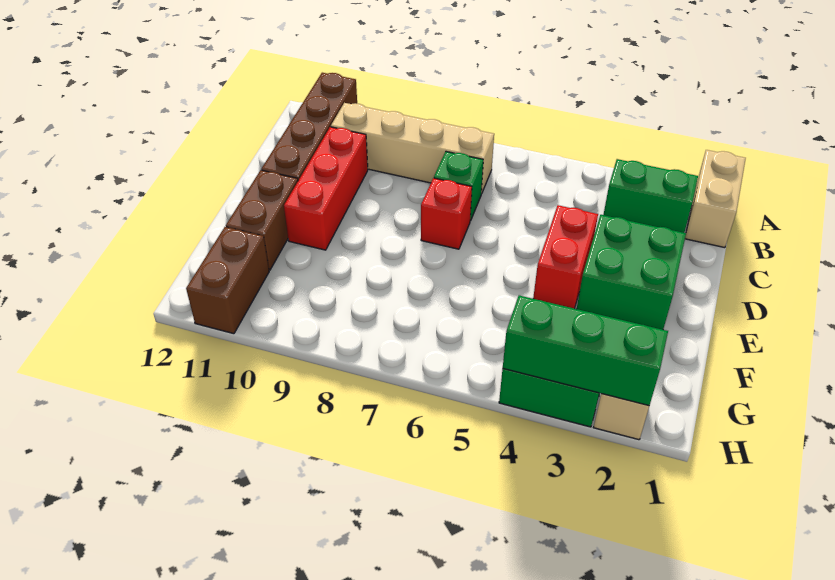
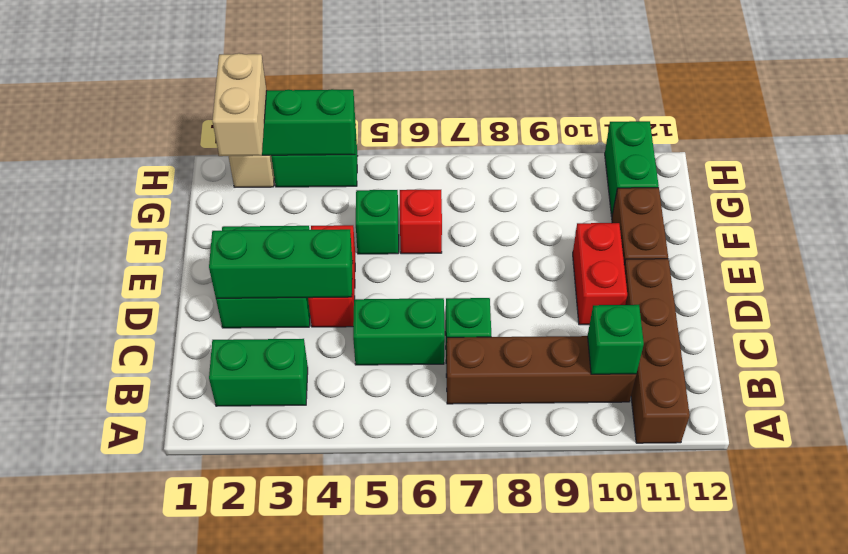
tan 1x2 brick [685,150,746,248] -> tan 1x2 brick moved to [212,53,267,156]
tan 1x4 brick [331,103,494,194] -> brown 1x4 brick [446,336,636,404]
none -> green 1x1 brick [588,305,644,374]
none -> green 1x2 brick [353,298,445,365]
red 1x3 brick [284,127,368,250] -> red 1x2 brick [573,223,627,325]
none -> green 1x3 brick [209,229,353,298]
red 1x1 brick [421,178,472,249] -> red 1x1 brick moved to [400,190,442,254]
none -> green 1x1 brick [356,190,399,254]
brown 1x2 brick [186,227,269,334] -> green 1x2 brick [605,121,659,216]

